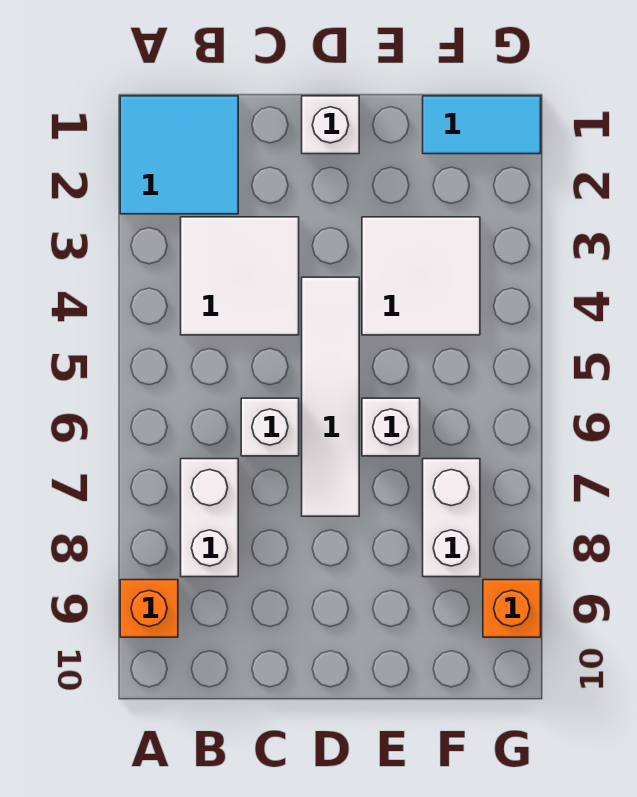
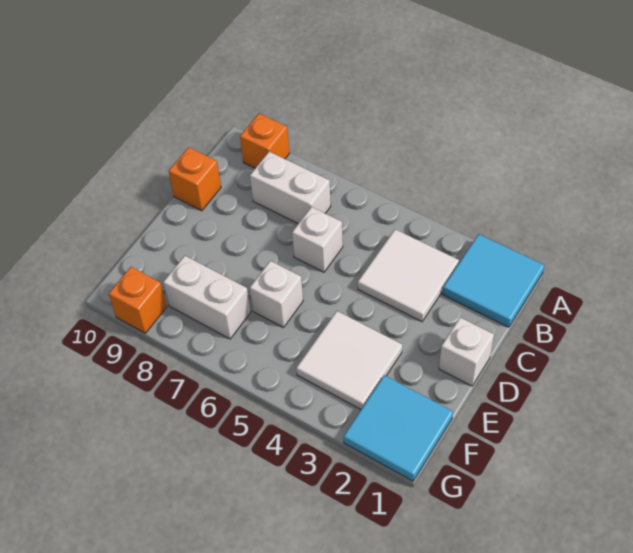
none -> orange 1x1 brick [169,147,221,211]
white 1x4 tile [302,277,359,516] -> none
cyan 1x2 tile [423,96,541,154] -> cyan 2x2 tile [343,375,453,481]

